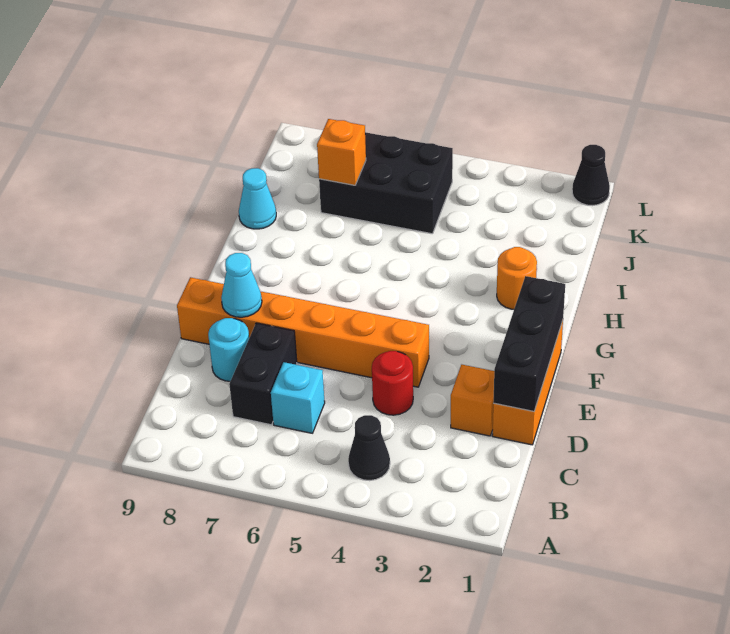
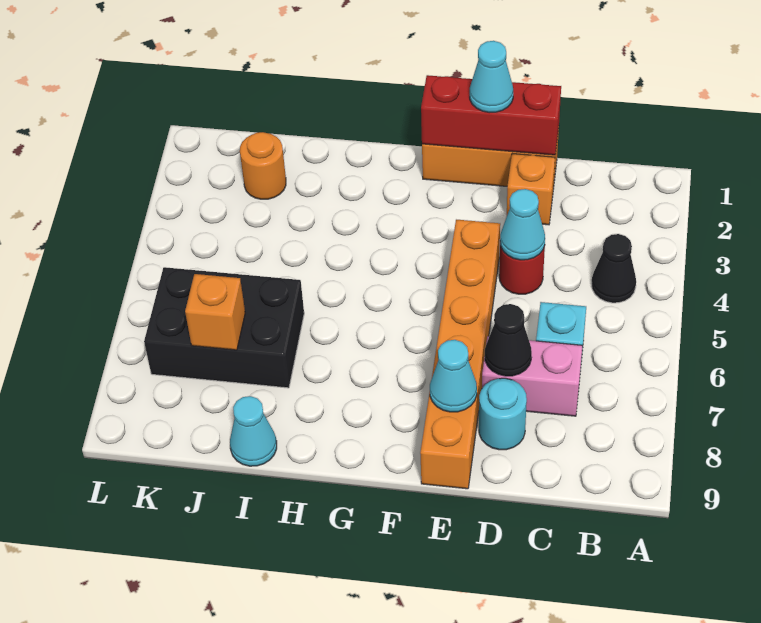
black 1x2 brick [229,323,297,425] -> pink 1x2 brick [482,336,583,416]
black 1x3 brick [493,276,565,411] -> red 1x3 brick [421,75,561,155]
none -> cyan 1x1 cone [500,189,545,260]
none -> cyan 1x1 cone [470,41,513,113]
orange 1x1 round brick [497,247,537,309] -> orange 1x1 round brick moved to [240,132,286,199]
black 2x3 brick [319,132,453,234] -> black 2x3 brick turned to [144,267,304,388]
black 1x1 cone [572,145,610,206] -> black 1x1 cone moved to [485,304,532,376]

